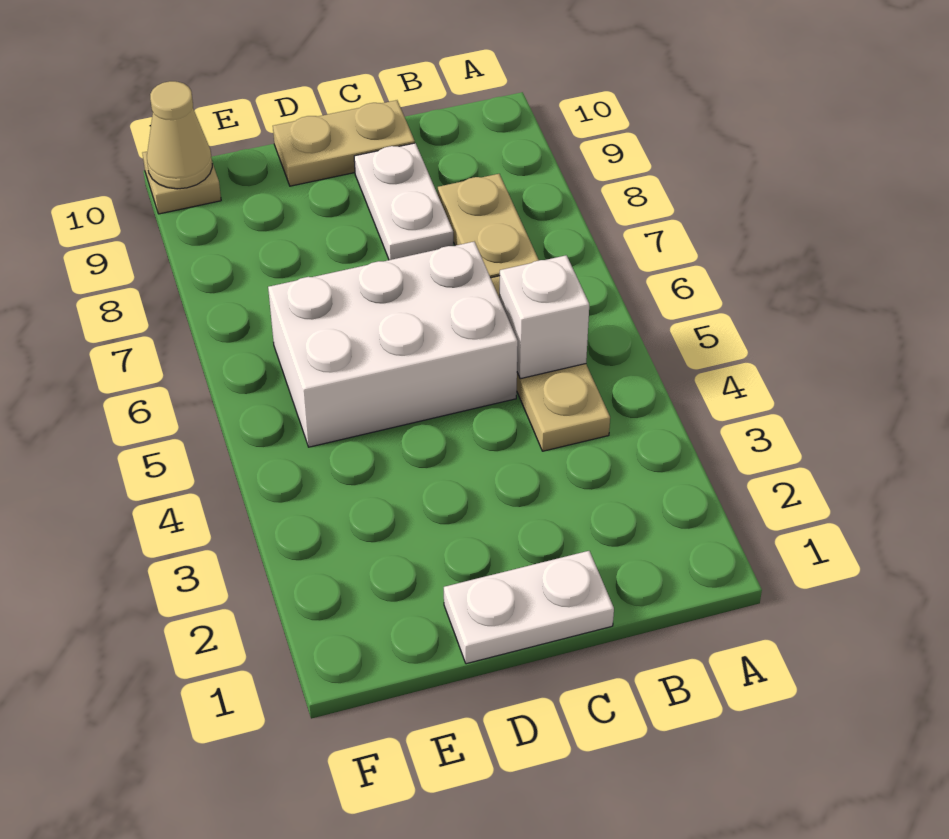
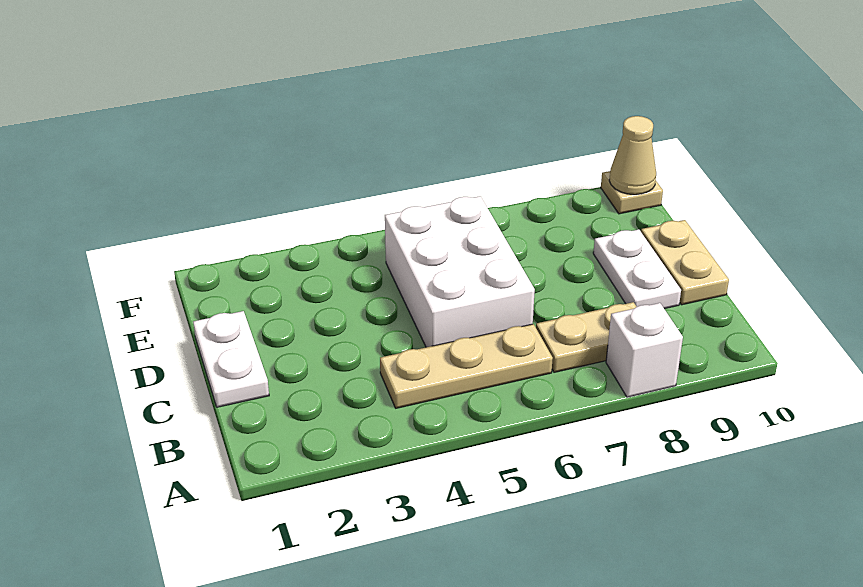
white 1x1 brick [500,255,589,379] -> white 1x1 brick moved to [606,303,683,397]
white 1x2 plate [354,143,453,260] -> white 1x2 plate turned to [593,229,681,309]

